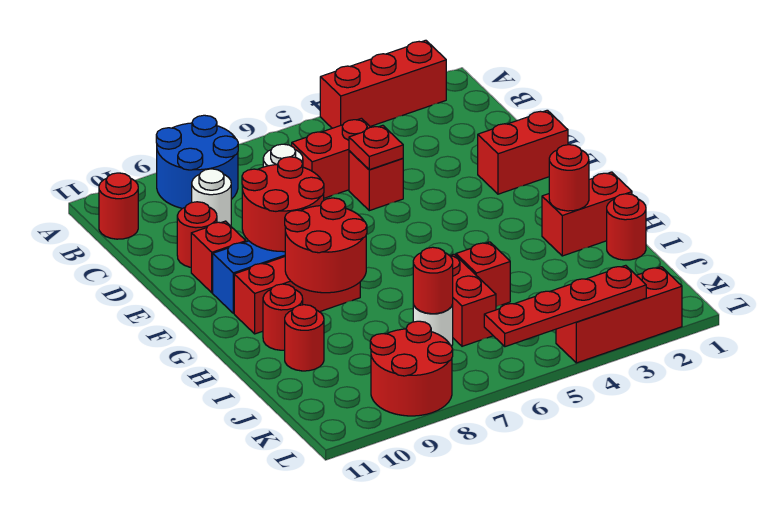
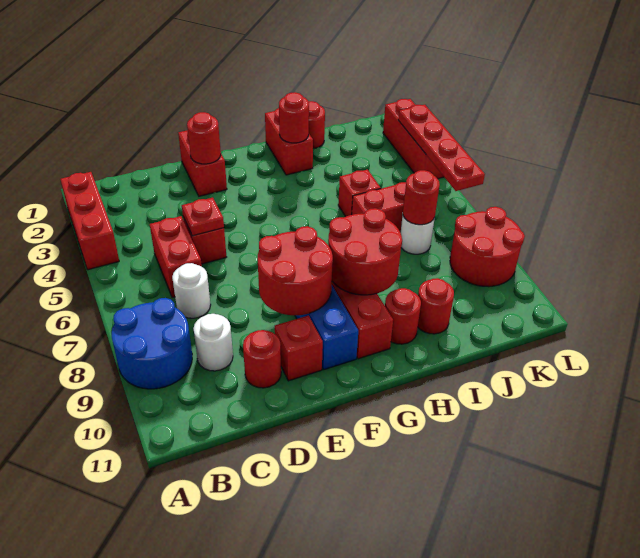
red 1x1 round brick [99,173,138,239] -> red 1x1 round brick moved to [187,112,221,164]

